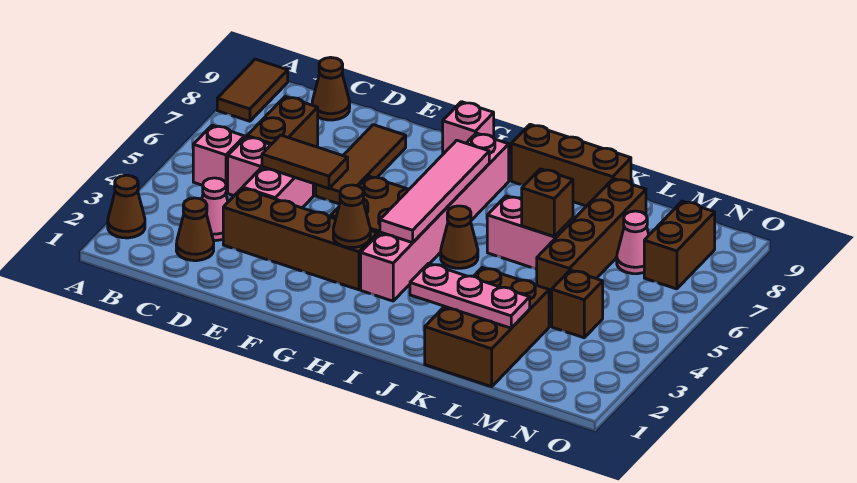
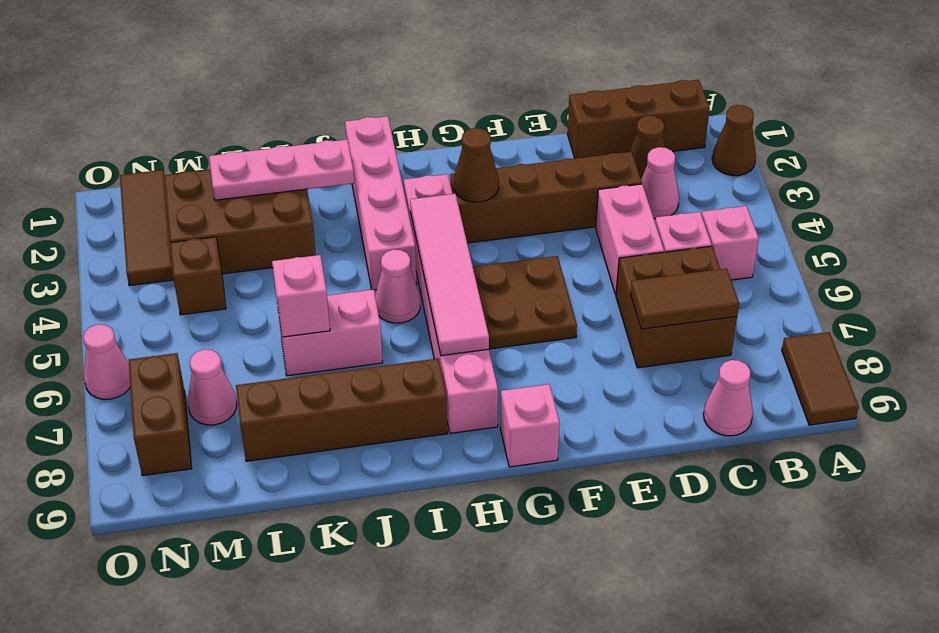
brown 1x2 brick [247,97,318,147] -> brown 2x2 brick [616,246,737,368]
brown 1x1 cone [312,57,350,120] -> pink 1x1 cone [704,360,753,436]
brown 1x2 tile [262,135,348,189] -> brown 1x2 tile moved to [630,268,739,329]
brown 1x3 tile [316,125,406,204] -> brown 1x3 tile moved to [120,170,174,286]
none -> pink 1x4 brick [345,116,417,290]
brown 1x1 cone [441,206,478,268] -> pink 1x1 cone [375,250,420,323]
brown 1x3 brick [511,124,631,206] -> brown 1x3 brick moved to [567,80,710,159]
brown 2x3 brick [425,268,549,387] -> brown 2x3 brick turned to [164,169,316,274]
brown 1x1 brick [522,169,573,237] -> pink 1x1 brick [272,255,330,337]
brown 1x4 brick [537,179,646,301] -> brown 1x4 brick turned to [236,358,447,461]
none -> pink 1x1 cone [83,324,130,399]

